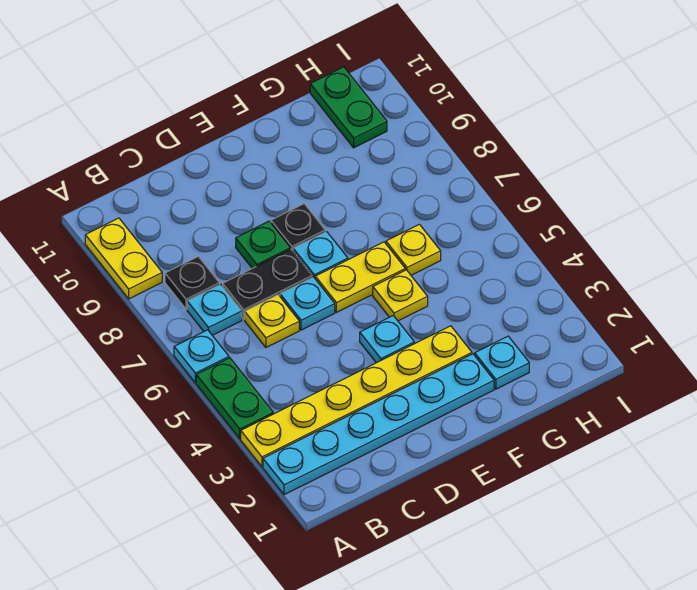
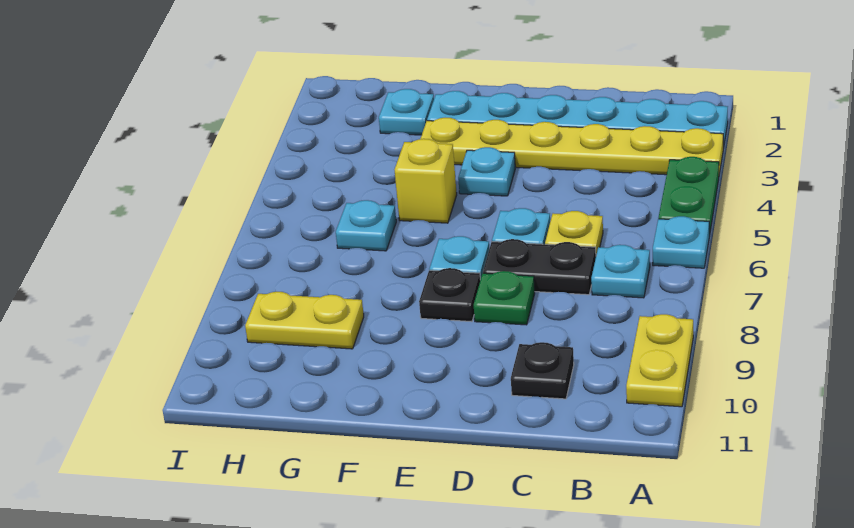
black 1x1 plate [165,256,220,309] -> black 1x1 plate moved to [511,342,574,399]
yellow 1x2 plate [315,242,405,312] -> yellow 1x2 plate moved to [245,292,364,349]
yellow 1x1 plate [373,270,428,321] -> yellow 1x1 brick [394,139,457,223]
yellow 1x1 plate [386,224,441,275] -> cyan 1x1 plate [336,200,396,251]
green 1x2 plate [310,67,387,148] -> none

